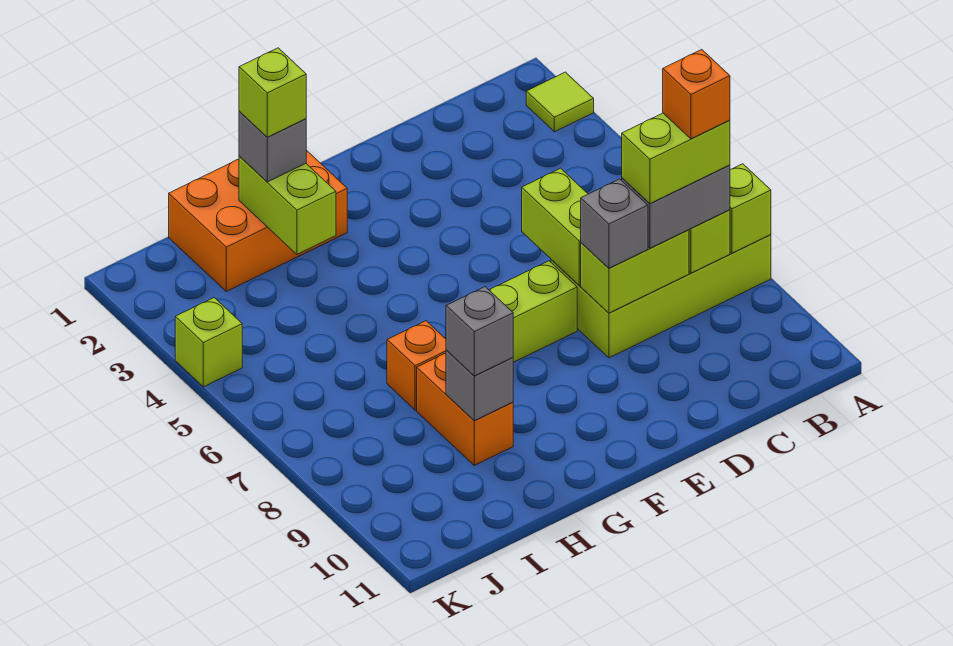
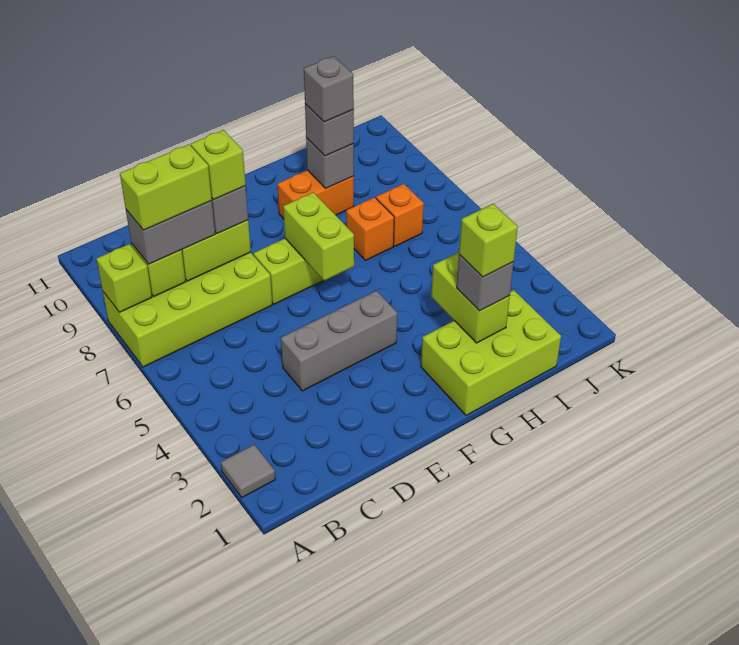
lime 1x1 tile [526,72,594,132] -> grey 1x1 tile [221,445,275,498]
orange 1x1 brick [663,50,730,139] -> orange 1x1 brick moved to [376,184,424,246]
none -> grey 1x3 brick [281,291,397,391]
lime 1x2 brick [522,168,588,285] -> lime 1x2 brick moved to [283,192,354,281]
orange 2x3 brick [169,150,347,291] -> lime 2x3 brick [421,290,561,415]
orange 1x2 brick [417,353,513,465] -> orange 1x2 brick turned to [277,170,354,219]
none -> grey 1x1 brick [304,56,354,122]
lime 1x1 brick [175,298,242,387] -> lime 1x1 brick moved to [191,130,246,200]

